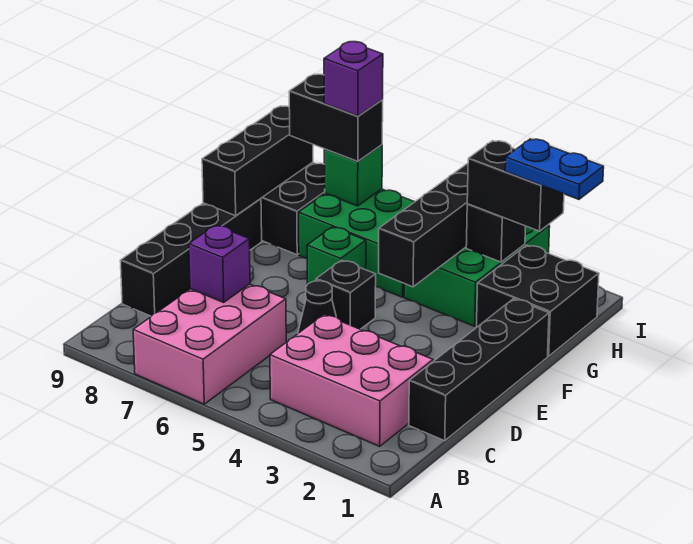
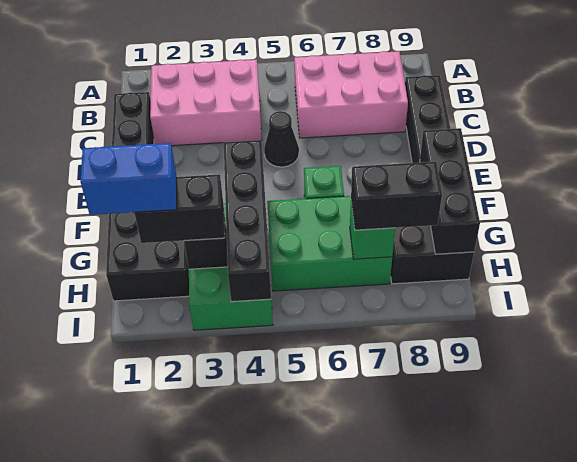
pink 2x3 brick [133,284,286,404] -> pink 2x3 brick turned to [294,51,408,138]
purple 1x1 brick [189,225,250,302] -> none
black 1x1 brick [316,260,376,329] -> none
blue 1x2 plate [505,139,604,199] -> blue 1x2 brick [80,143,177,215]
purple 1x1 brick [324,42,383,116] -> none

